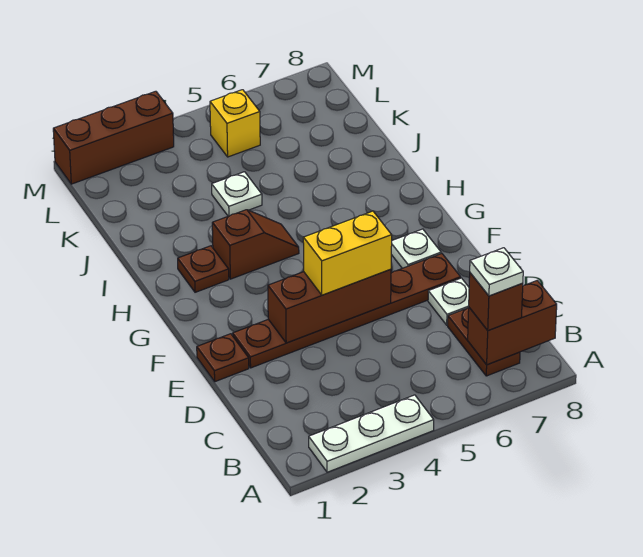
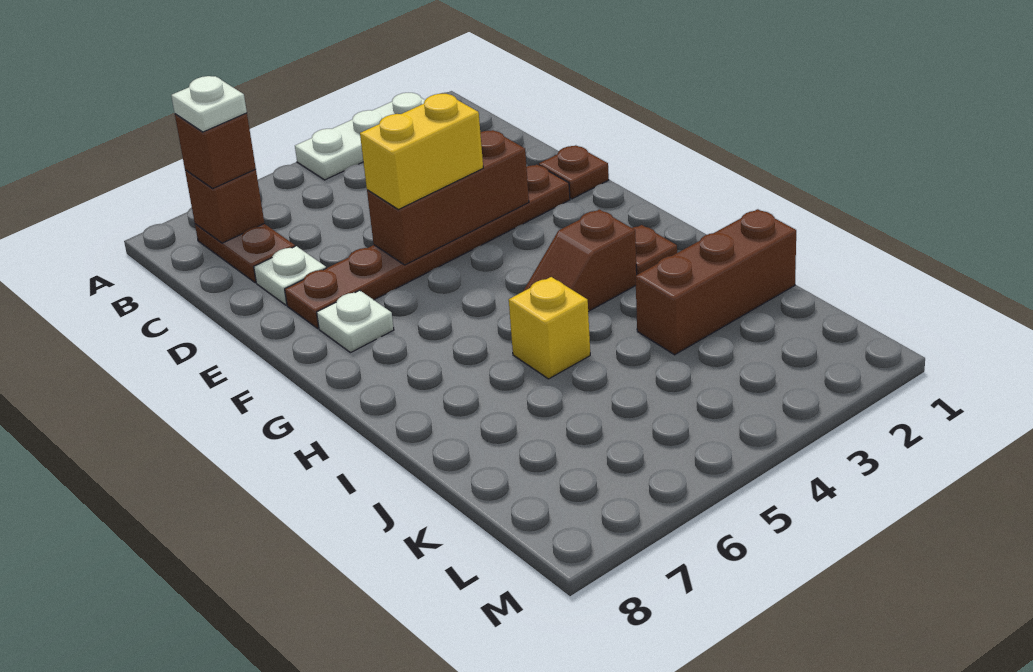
brown 1x2 brick [468,280,557,365] -> brown 1x1 brick [185,169,264,243]
white 1x1 plate [212,172,262,216] -> none
yellow 1x1 brick [210,90,260,157] -> yellow 1x1 brick moved to [509,277,590,379]
brown 1x3 brick [53,91,174,184] -> brown 1x3 brick moved to [635,209,796,355]

